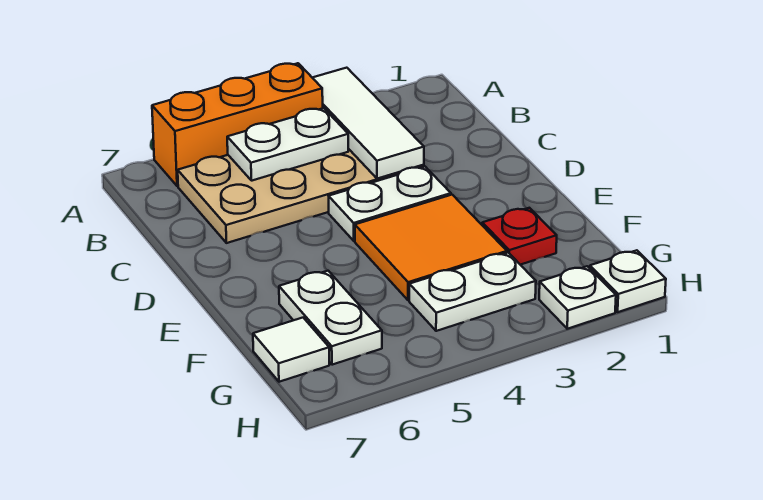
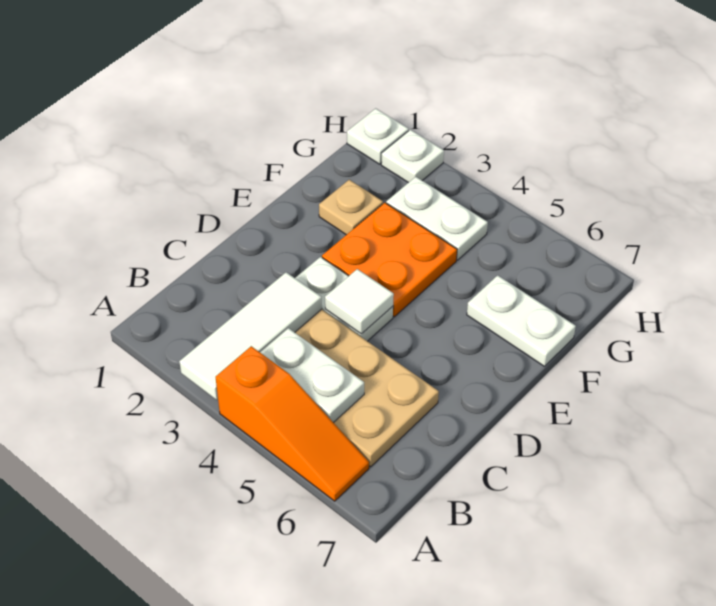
orange 1x3 brick [152,63,323,186] -> orange 1x3 slope [216,346,369,501]
orange 2x2 tile [355,195,507,300] -> orange 2x2 plate [322,203,457,317]
red 1x1 plate [482,208,557,265] -> tan 1x1 plate [319,180,383,235]
white 1x2 plate [279,271,382,365] -> white 1x2 plate turned to [467,275,576,366]
white 1x1 tile [253,318,329,382] -> white 1x1 tile moved to [325,269,394,334]

